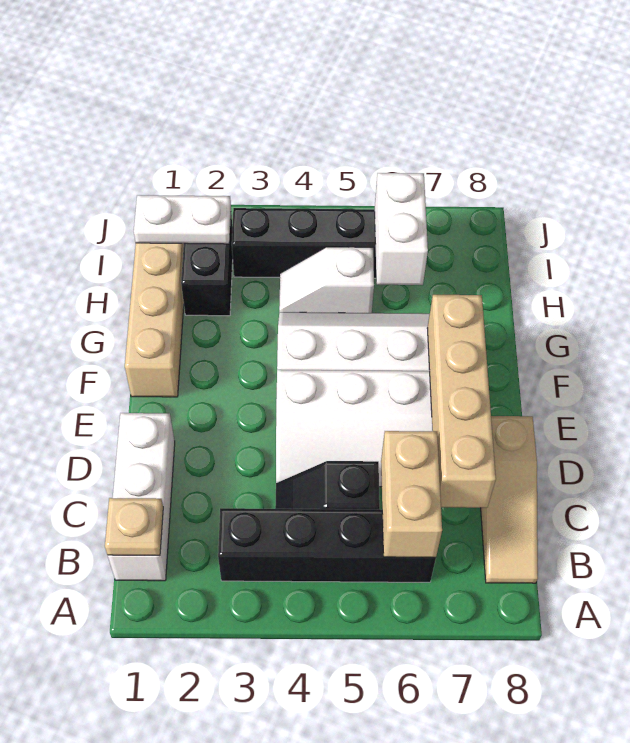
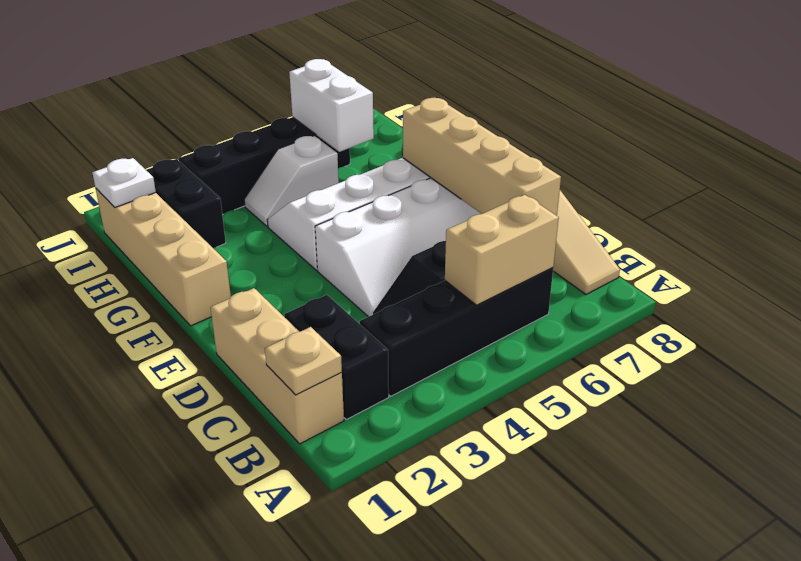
white 1x3 brick [108,413,175,581] -> tan 1x3 brick [210,288,344,444]
none -> black 1x2 brick [284,295,389,419]
tan 1x2 brick [381,431,442,557] -> tan 1x2 brick turned to [445,195,559,305]
white 1x2 plate [134,195,231,244] -> white 1x1 plate [92,158,156,207]

